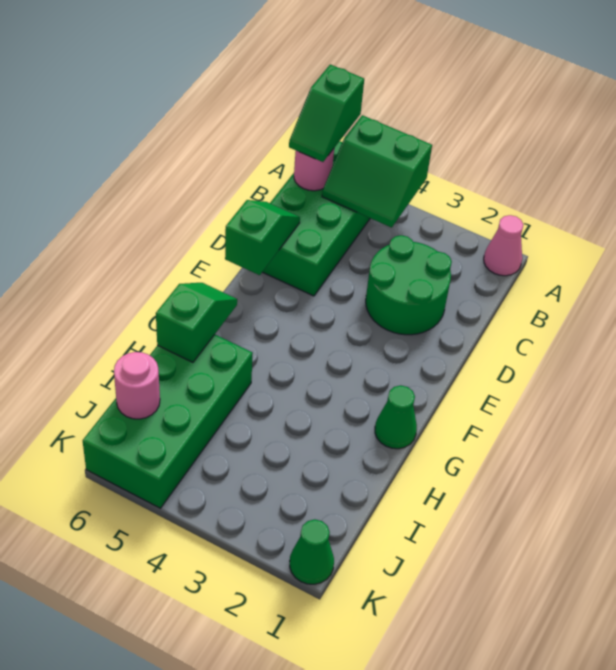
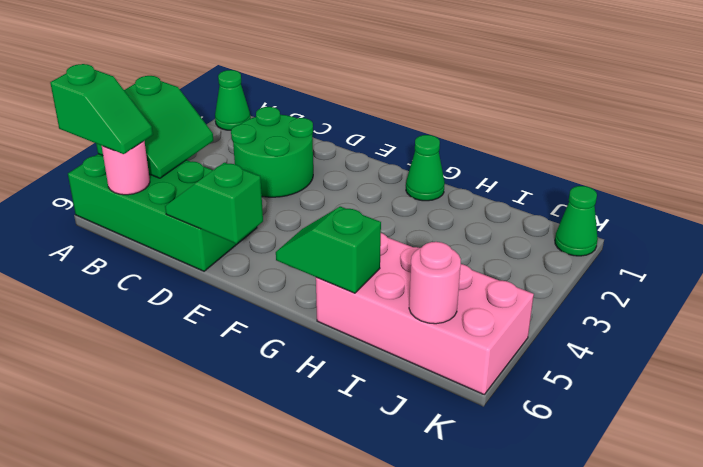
pink 1x1 cone [484,215,523,276] -> green 1x1 cone [215,70,251,130]
green 2x4 brick [83,335,253,508] -> pink 2x4 brick [316,233,534,394]

